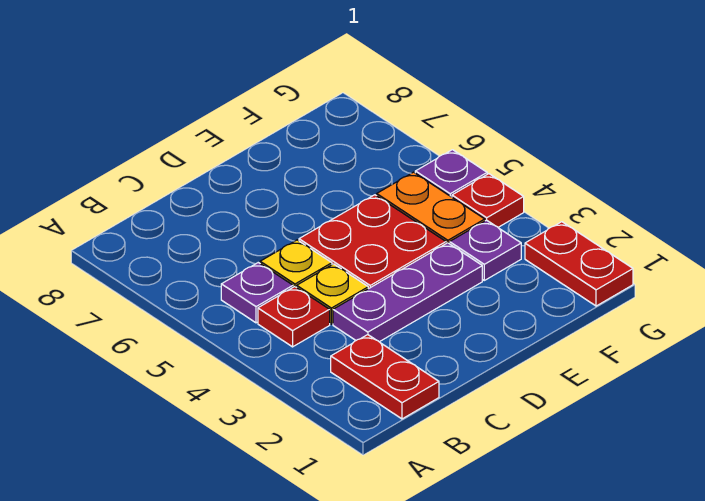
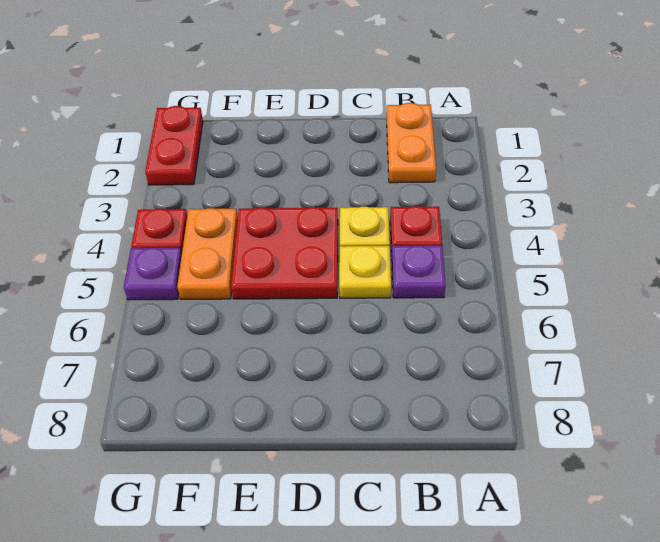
red 1x2 plate [331,335,439,419] -> orange 1x2 plate [387,103,436,183]
purple 1x3 plate [333,243,482,342] -> none
purple 1x1 plate [450,220,521,280] -> none

